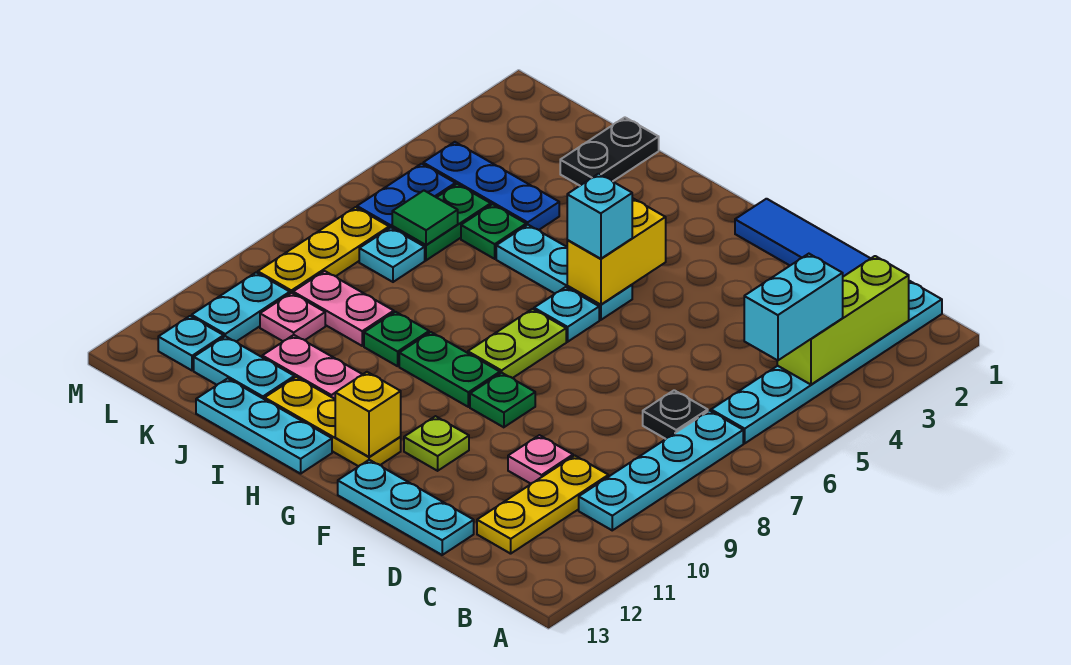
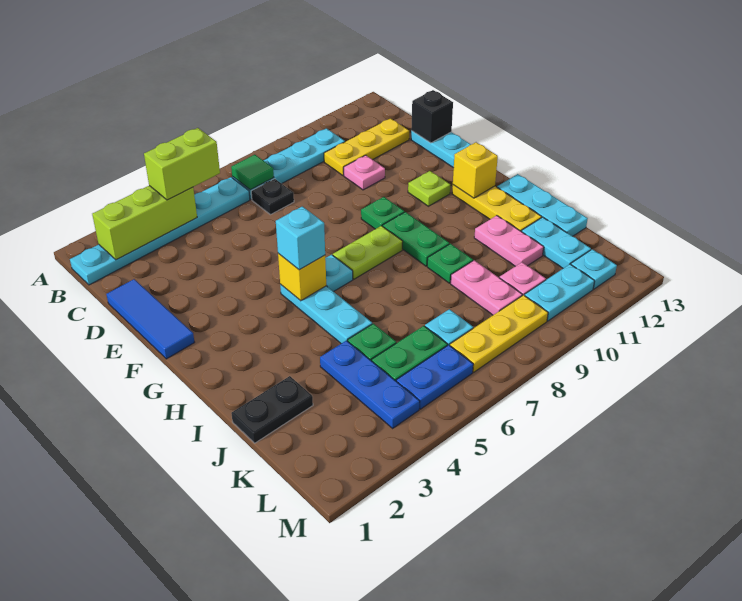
cyan 1x2 brick [744,254,843,361] -> lime 1x2 brick [144,128,220,200]
none -> black 1x1 brick [411,90,453,143]
yellow 1x2 brick [567,198,666,305] -> yellow 1x1 brick [278,253,326,301]
green 1x1 tile [392,191,458,245] -> green 1x1 tile moved to [231,155,274,190]

